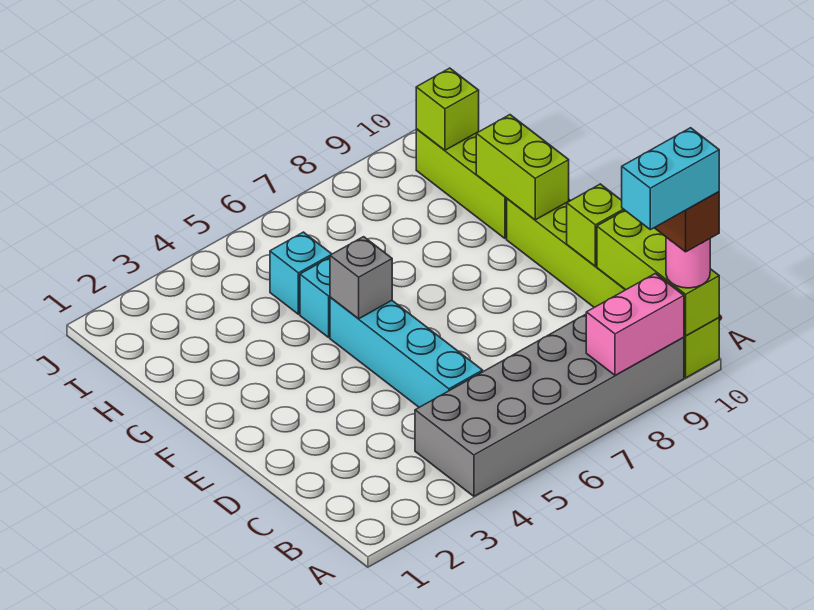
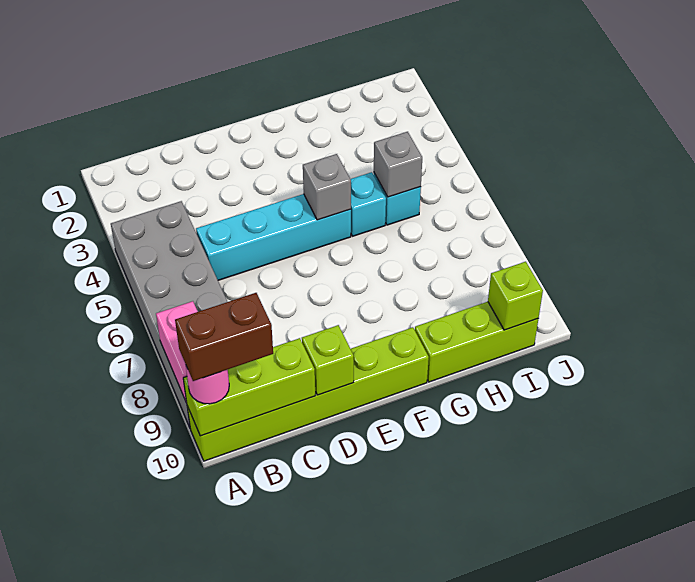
cyan 1x2 brick [622,128,719,230] -> none
lime 1x2 brick [476,115,569,220] -> none
none -> grey 1x1 brick [374,132,422,197]

